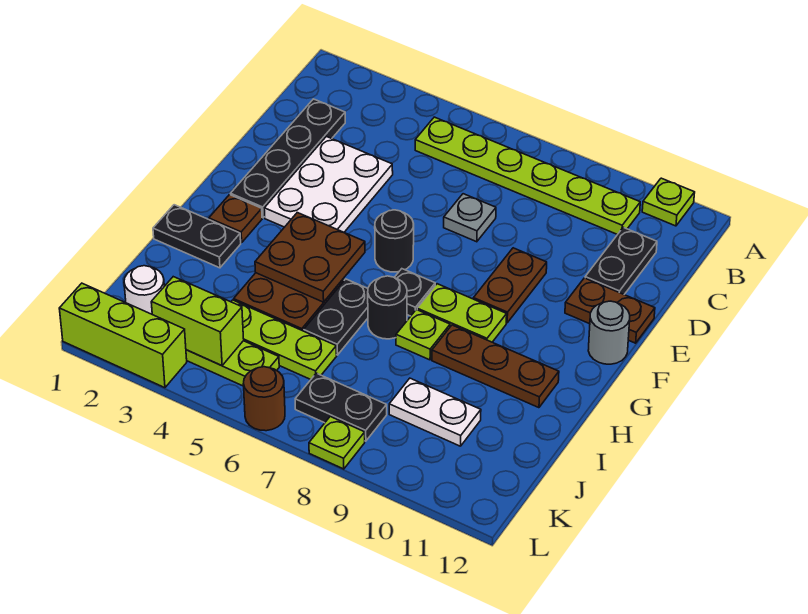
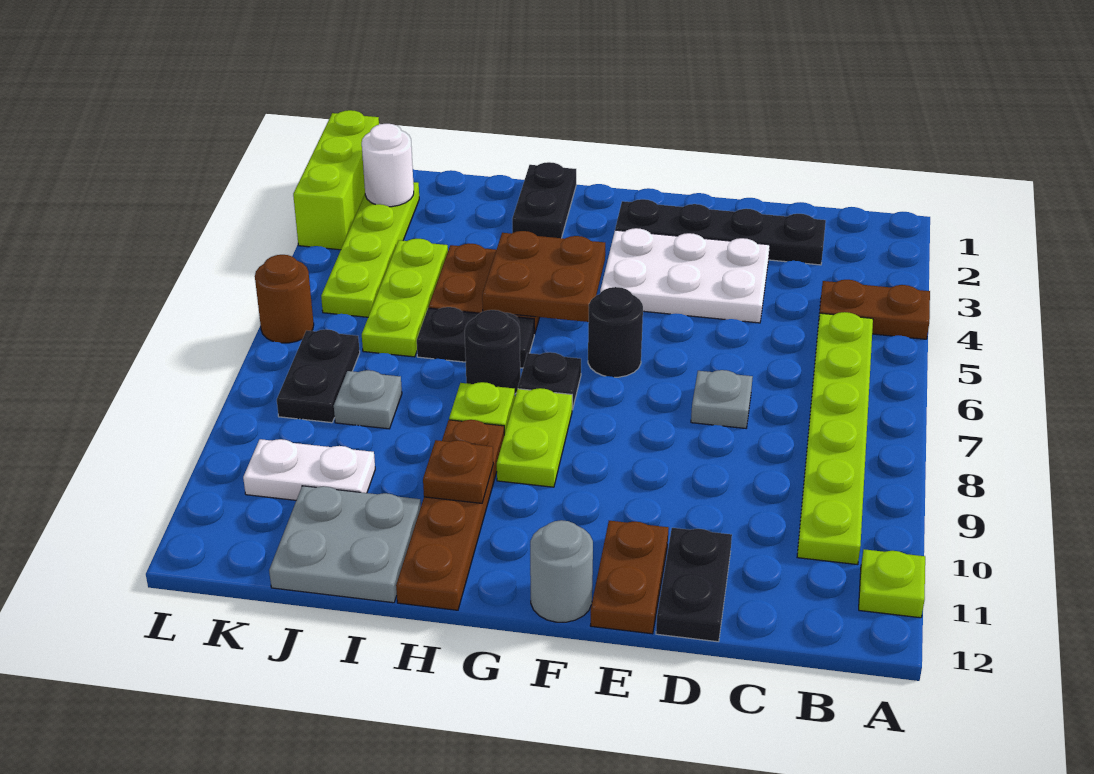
black 1x2 plate [585,227,657,294] -> black 1x2 plate turned to [656,528,732,642]
brown 1x2 plate [473,248,547,323] -> brown 1x2 plate moved to [819,280,930,339]
brown 1x1 plate [209,195,262,243] -> brown 1x1 plate moved to [423,440,493,503]
brown 1x3 plate [432,325,559,408] -> brown 1x4 plate [396,420,504,610]
none -> grey 2x2 plate [269,486,421,603]
none -> grey 1x1 plate [334,370,402,429]
white 1x2 plate [389,378,481,446] -> white 1x2 plate turned to [243,439,375,500]
lime 1x2 brick [151,277,244,366] -> none
lime 1x1 plate [309,417,365,469] -> none

